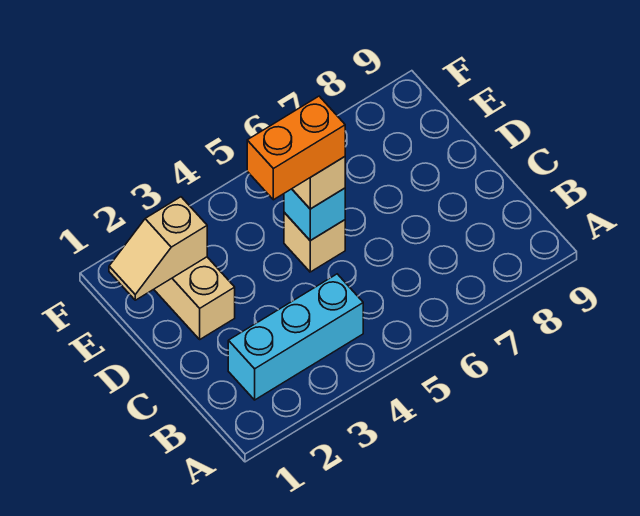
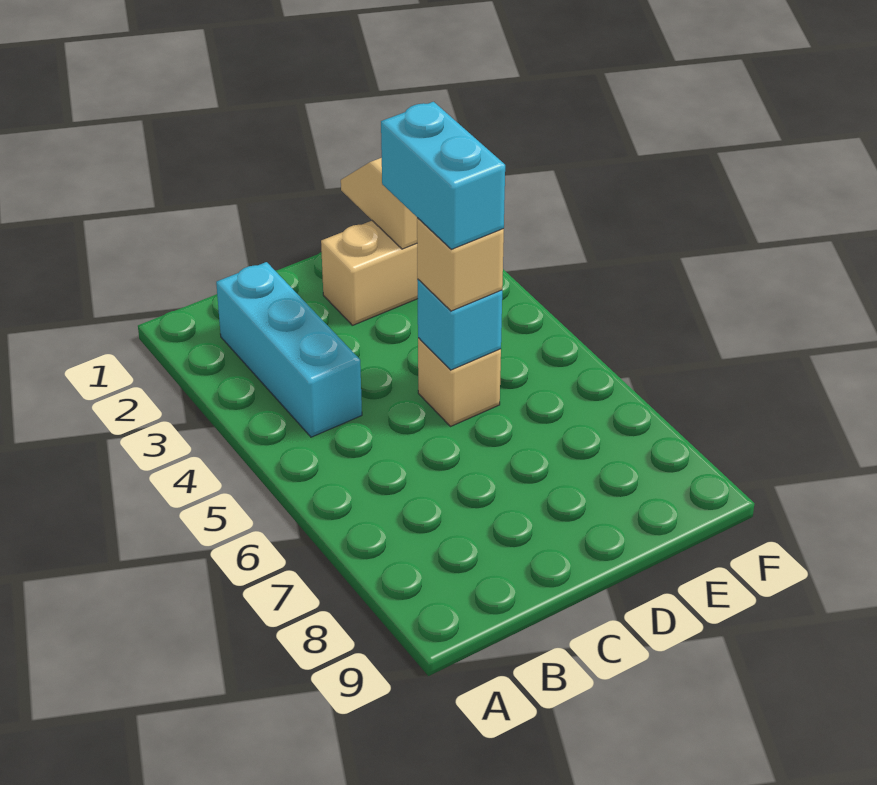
orange 1x2 brick [247,96,345,200] -> cyan 1x2 brick [381,102,505,249]

